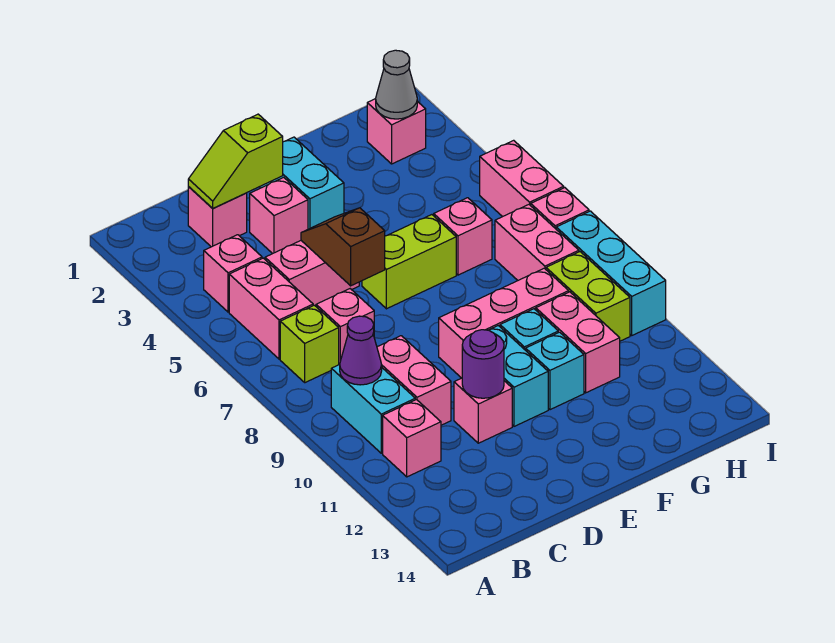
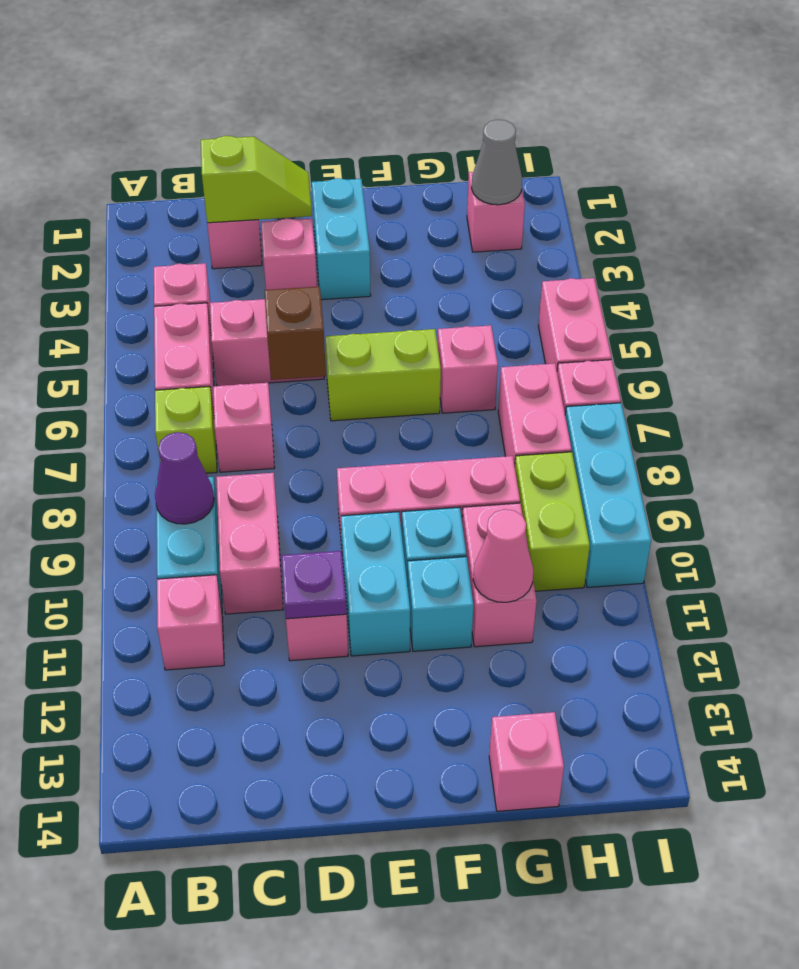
lime 1x2 slope [188,114,283,208] -> lime 1x2 slope turned to [201,136,312,223]
purple 1x1 round brick [462,330,504,398] -> purple 1x1 plate [282,551,347,619]
none -> pink 1x1 cone [473,509,533,602]
none -> pink 1x1 brick [489,712,564,811]

